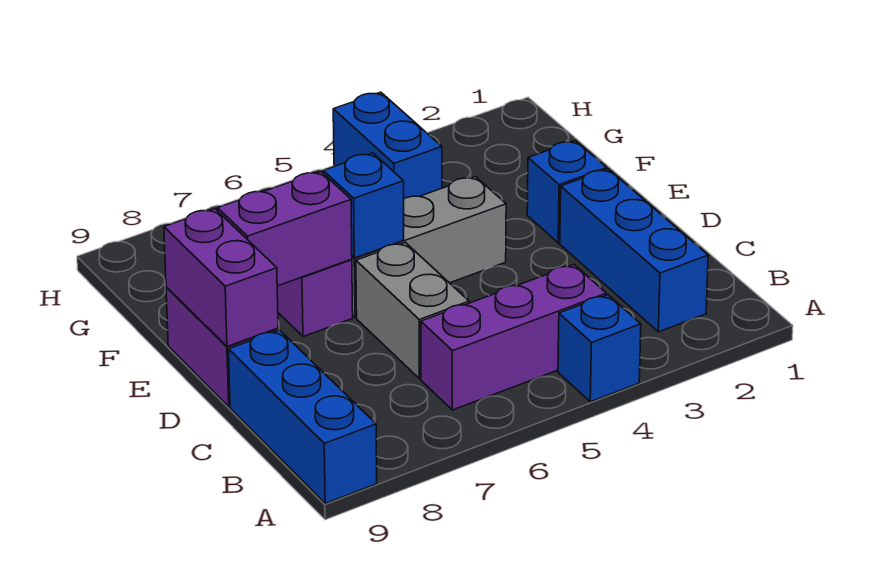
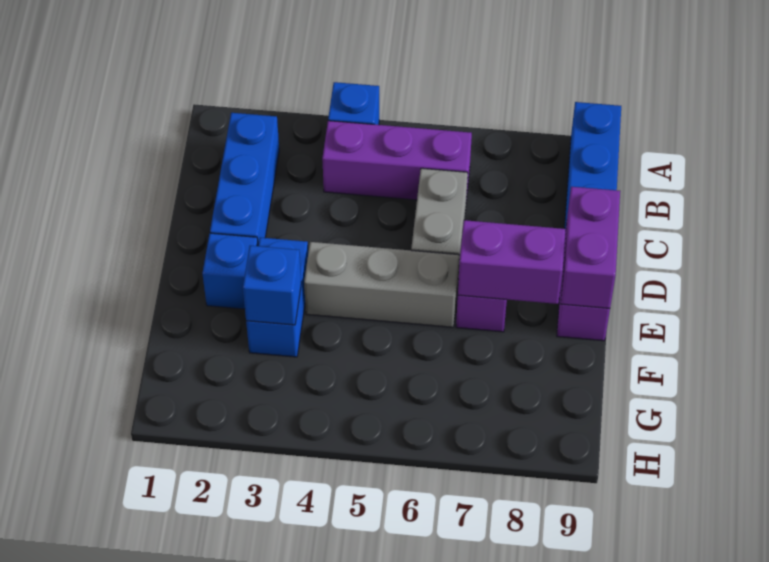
blue 1x1 brick [323,153,404,258] -> blue 1x1 brick moved to [243,246,301,325]
blue 1x2 brick [333,92,442,199] -> blue 1x2 brick moved to [246,238,308,357]

